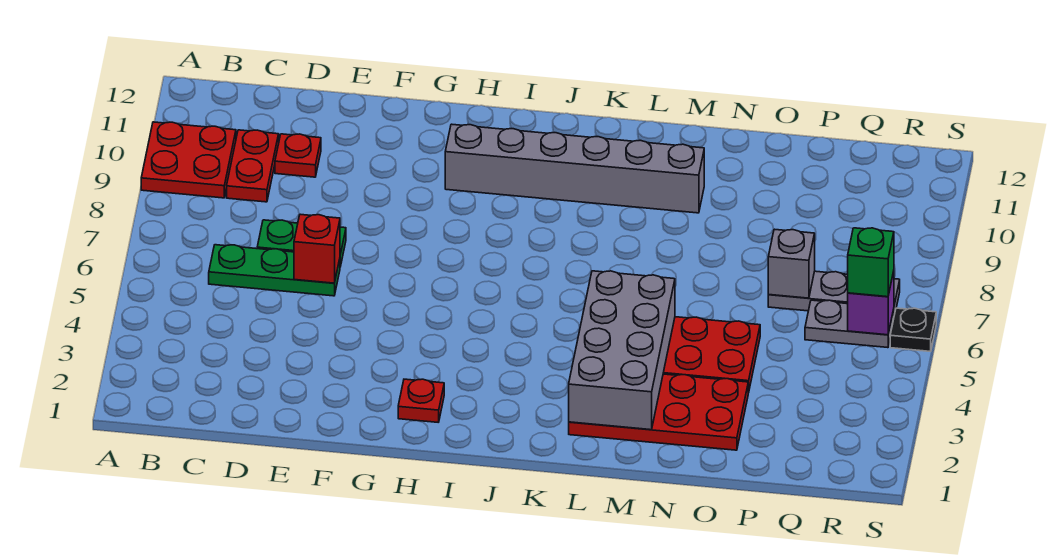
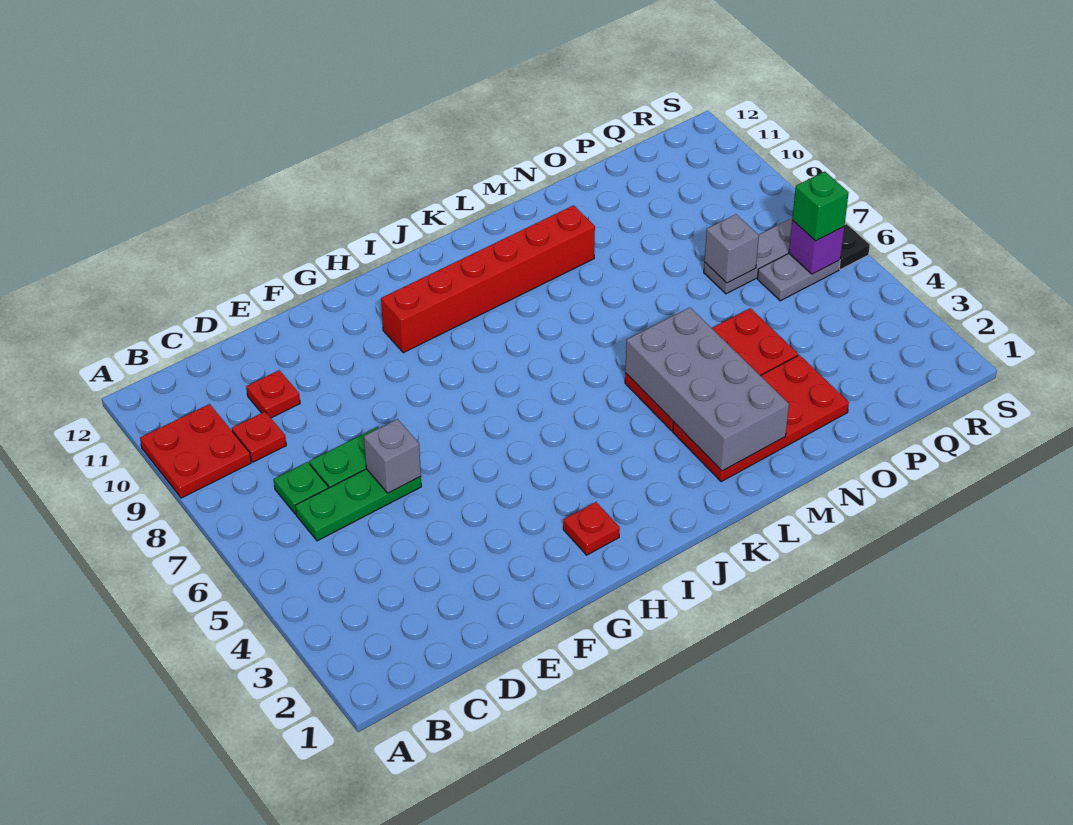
none -> green 1x1 plate [274,462,328,514]
red 1x2 plate [227,130,279,202] -> red 1x1 plate [232,412,286,462]
red 1x1 brick [294,214,340,283] -> grey 1x1 brick [364,419,421,493]
grey 1x6 brick [445,124,704,213] -> red 1x6 brick [381,205,595,353]

